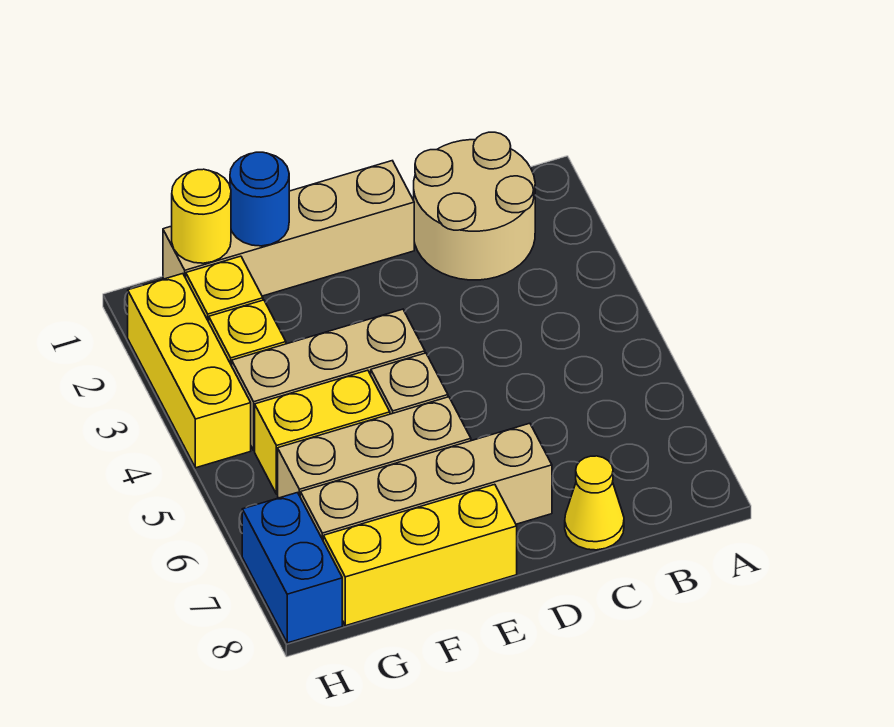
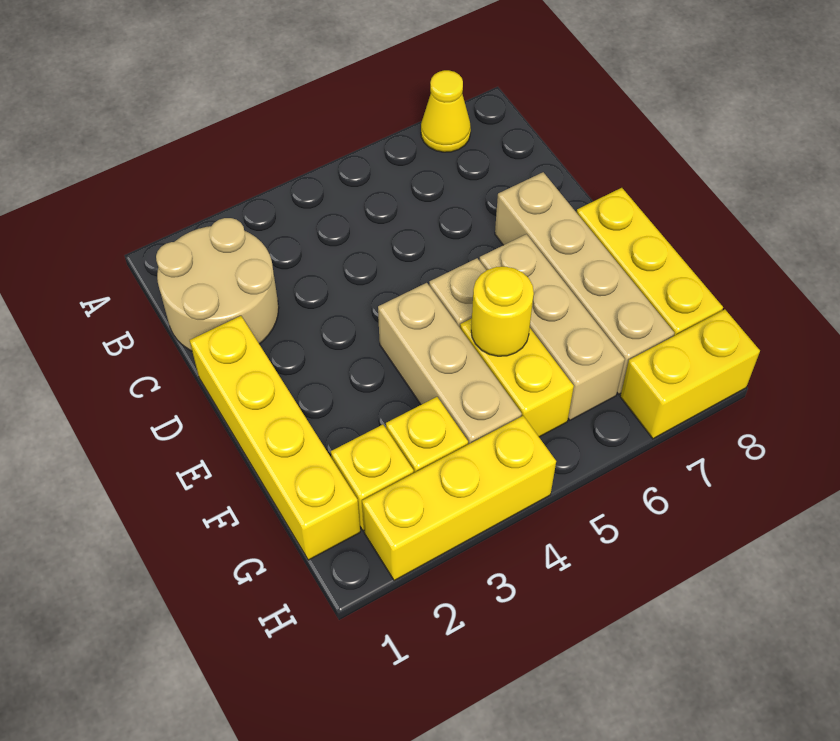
yellow 1x1 cone [565,456,624,550] -> yellow 1x1 cone moved to [421,70,471,152]
tan 1x4 brick [163,161,414,296] -> yellow 1x4 brick [190,316,360,560]
blue 1x1 round brick [230,152,289,246] -> none
yellow 1x1 round brick [172,169,231,263] -> yellow 1x1 round brick moved to [471,267,534,356]
blue 1x2 brick [242,493,342,643] -> yellow 1x2 brick [620,309,760,439]

